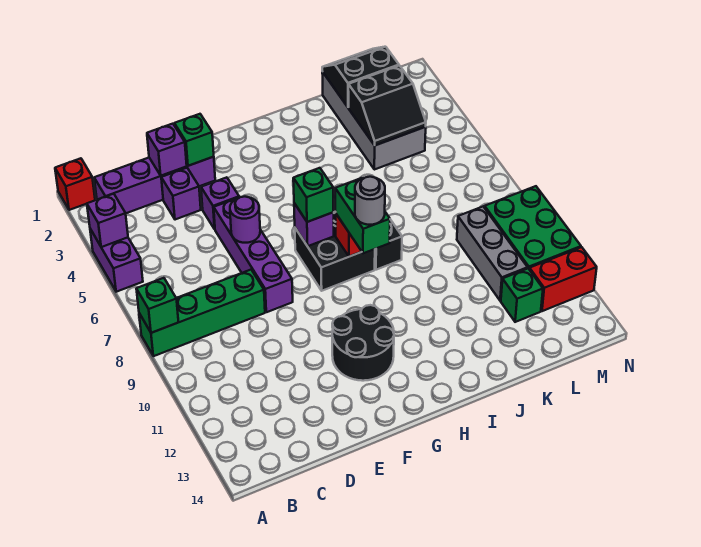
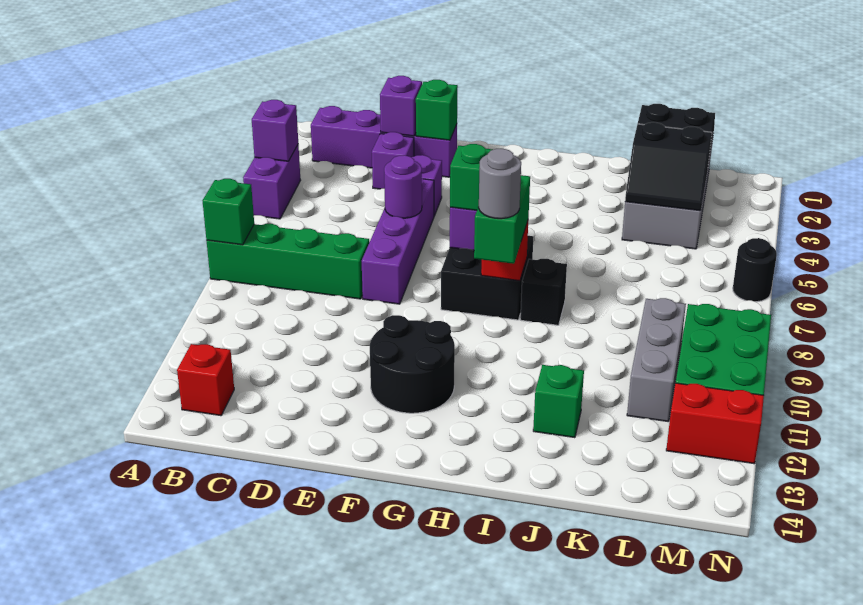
red 1x1 brick [55,158,95,210] -> red 1x1 brick moved to [177,344,234,416]
green 1x1 brick [501,268,543,322] -> green 1x1 brick moved to [533,365,584,438]
none -> black 1x1 round brick [733,238,777,302]

